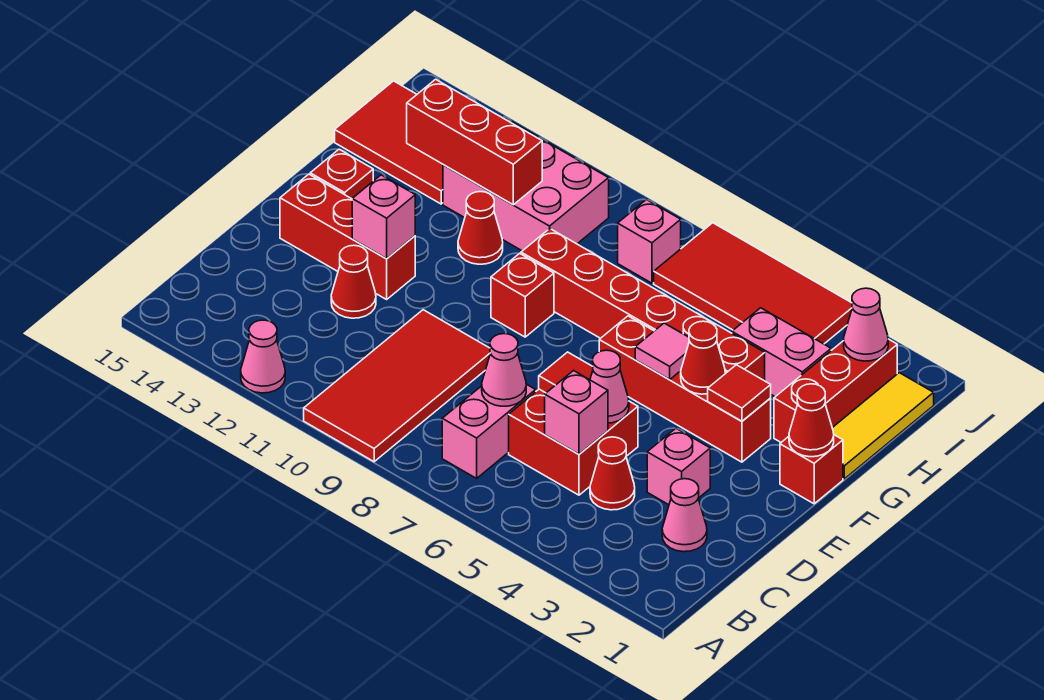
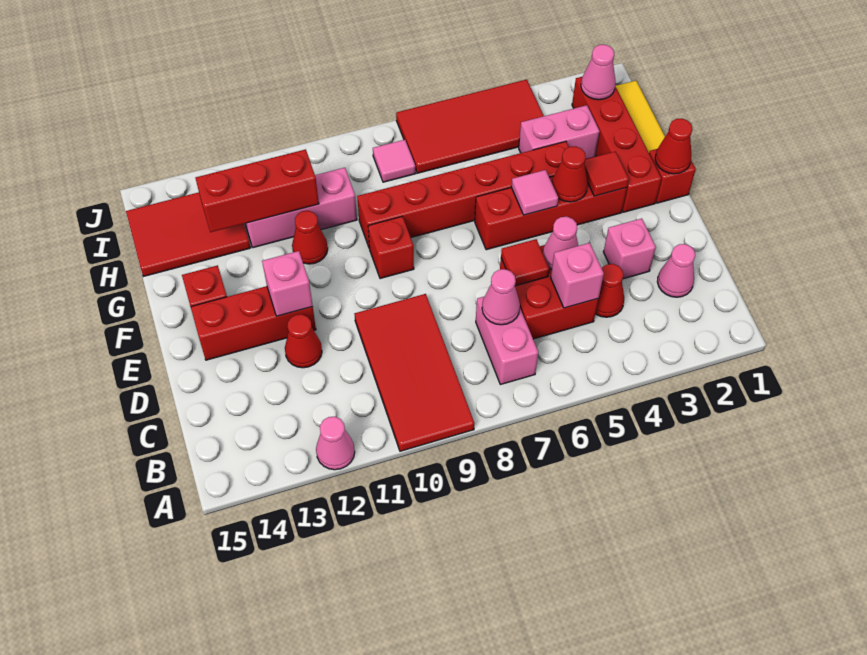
red 1x3 brick [774,339,897,442] -> red 1x4 brick [572,77,661,212]
pink 2x3 brick [443,116,609,251] -> pink 1x3 brick [245,168,357,248]
pink 1x1 brick [618,200,681,283] -> pink 1x1 tile [373,140,416,182]

